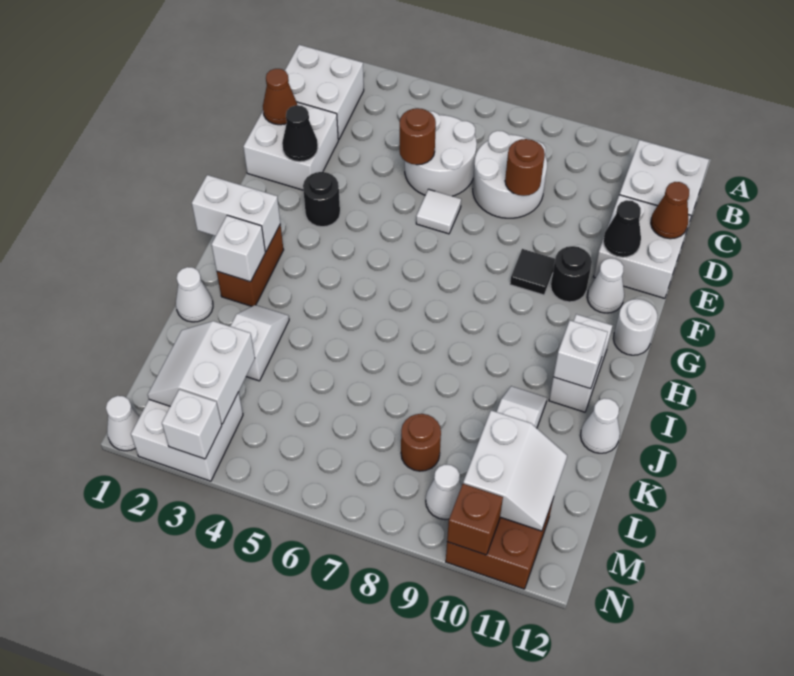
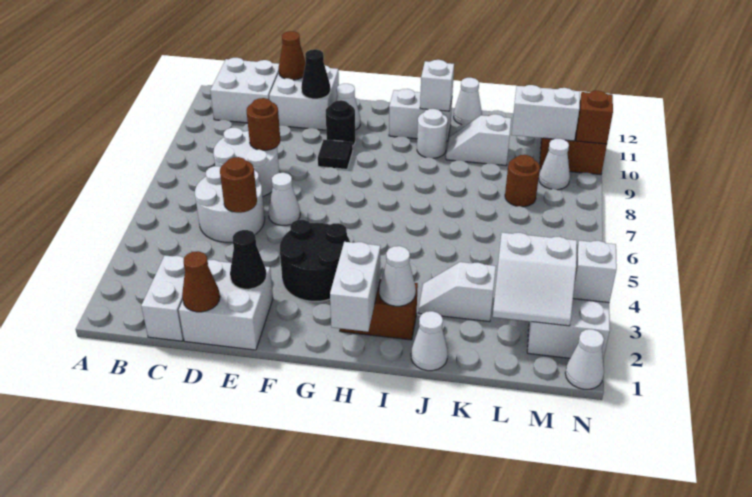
white 2x2 brick [285,45,364,140] -> white 1x2 brick [141,255,185,341]
white 1x1 tile [416,189,461,234] -> white 1x1 cone [268,173,300,225]
black 1x1 round brick [303,172,340,227] -> black 2x2 round brick [280,220,350,301]
white 1x1 round brick [613,299,657,355] -> white 1x1 round brick moved to [417,109,448,158]
white 1x1 brick [211,215,265,282] -> white 1x1 cone [379,246,416,306]

